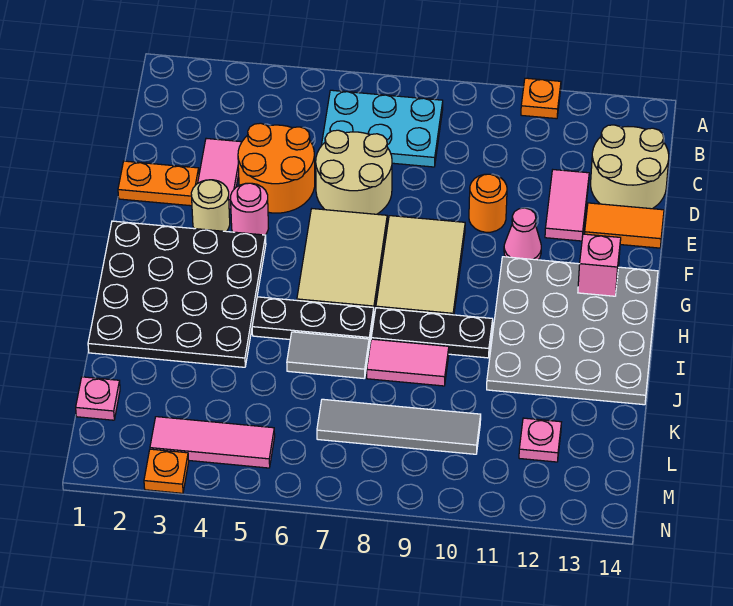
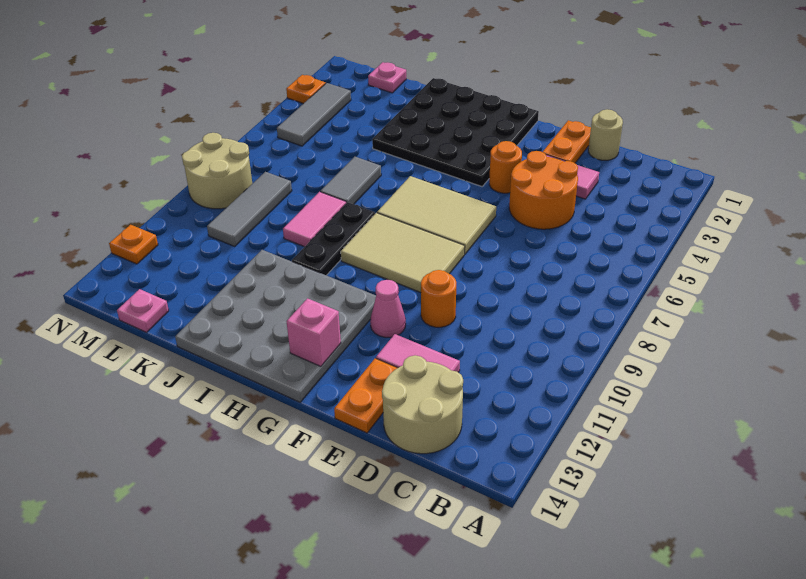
orange 1x1 plate [521,78,561,119] -> orange 1x1 plate moved to [109,225,158,264]
cyan 2x3 plate [321,90,443,167] -> none
tan 2x2 round brick [316,130,392,214] -> tan 2x2 round brick moved to [182,133,252,209]
orange 1x2 tile [585,203,664,248] -> orange 1x2 plate [334,358,397,433]
tan 1x1 round brick [191,180,230,231] -> tan 1x1 round brick moved to [588,109,623,160]
pink 1x1 round brick [231,183,268,235] -> orange 1x1 round brick [489,141,522,193]
black 1x3 plate [252,297,374,346] -> none
grey 1x4 tile [317,399,481,454] -> grey 1x3 tile [207,172,292,246]
pink 1x1 plate [519,418,561,462] -> pink 1x1 plate moved to [117,289,169,332]
pink 1x3 tile [150,417,275,468] -> grey 1x3 tile [277,83,351,146]

